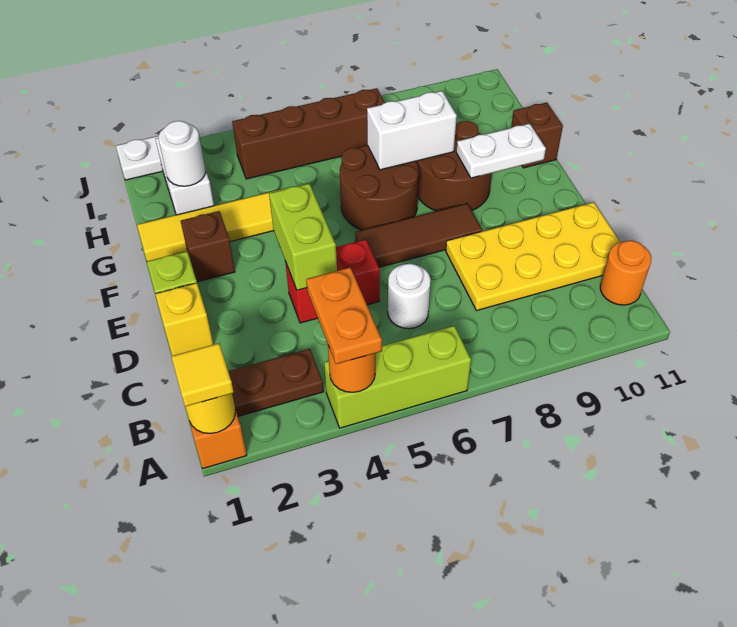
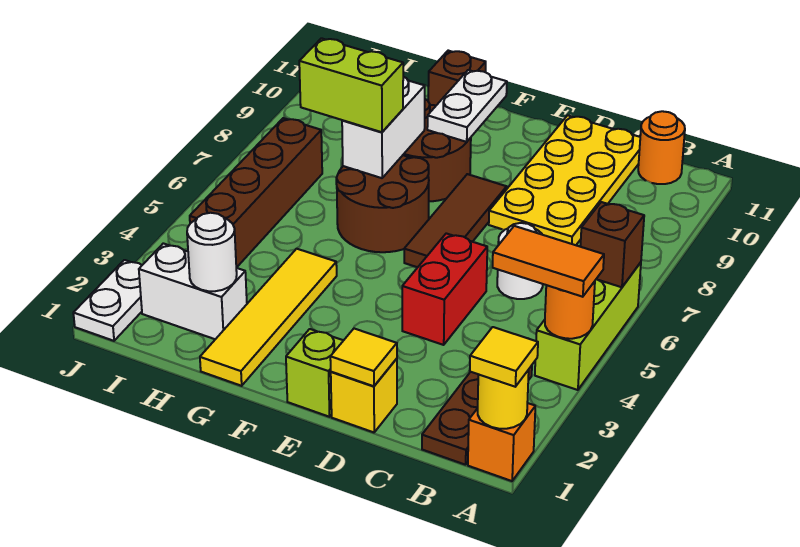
orange 1x2 plate [306,267,382,364] -> orange 1x2 tile [493,226,604,297]
none -> yellow 1x1 tile [330,329,397,386]
lime 1x2 brick [269,183,337,290] -> lime 1x2 brick moved to [299,38,403,132]
brown 1x1 brick [181,211,235,282] -> brown 1x1 brick moved to [580,202,644,287]

